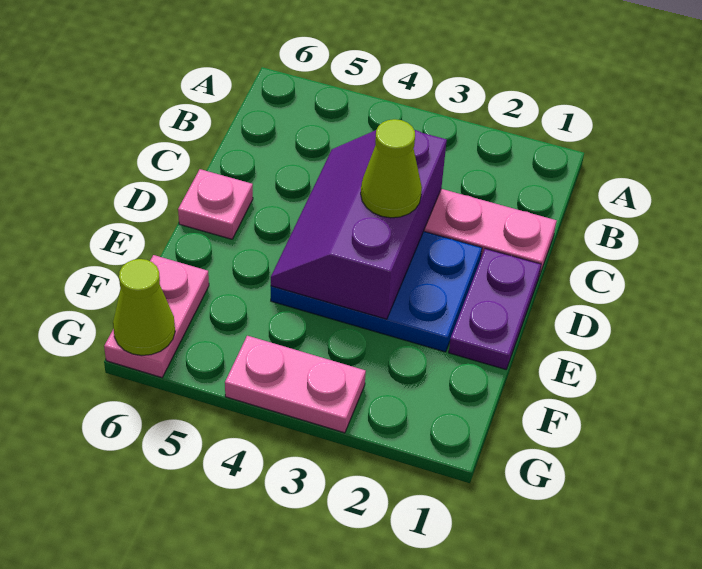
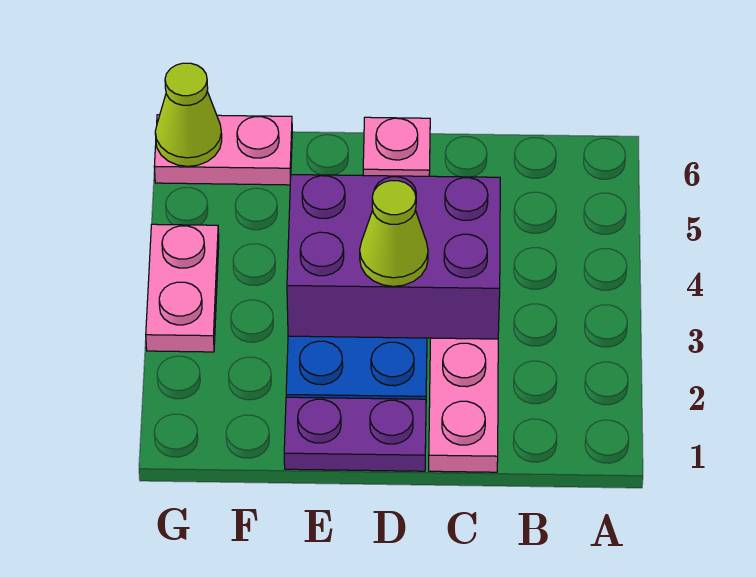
purple 2x3 slope [271,130,447,319] -> purple 2x3 brick [287,175,500,339]

